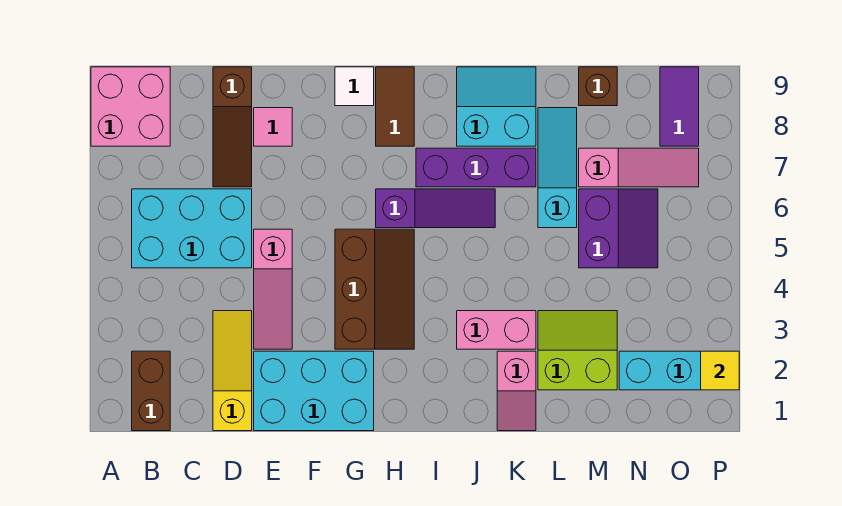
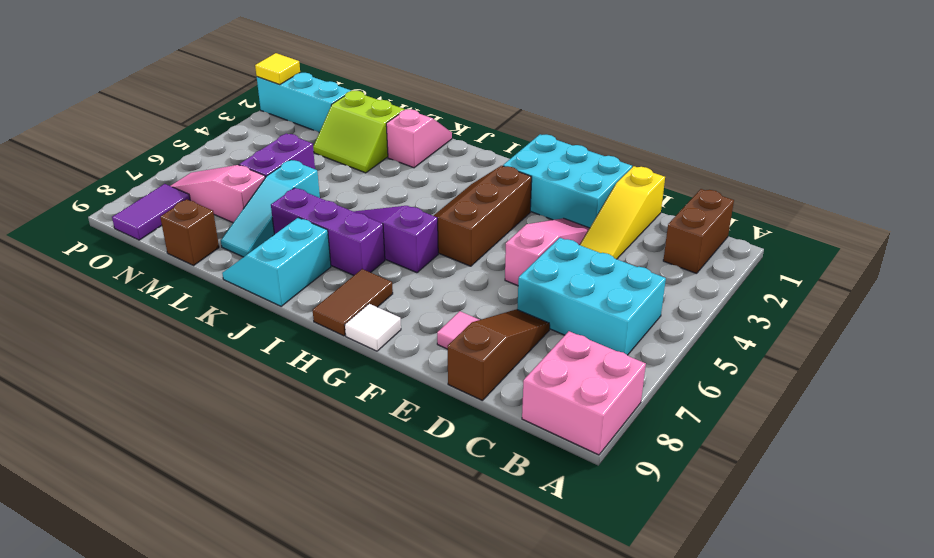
pink 1x2 brick [457,311,536,349] -> none
cyan 2x2 slope [457,67,536,146] -> cyan 2x2 slope turned to [222,218,331,306]

